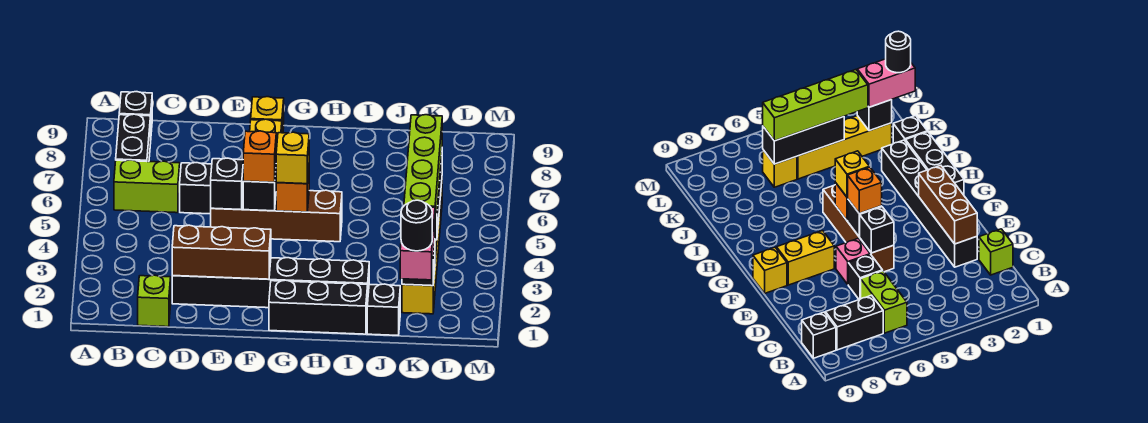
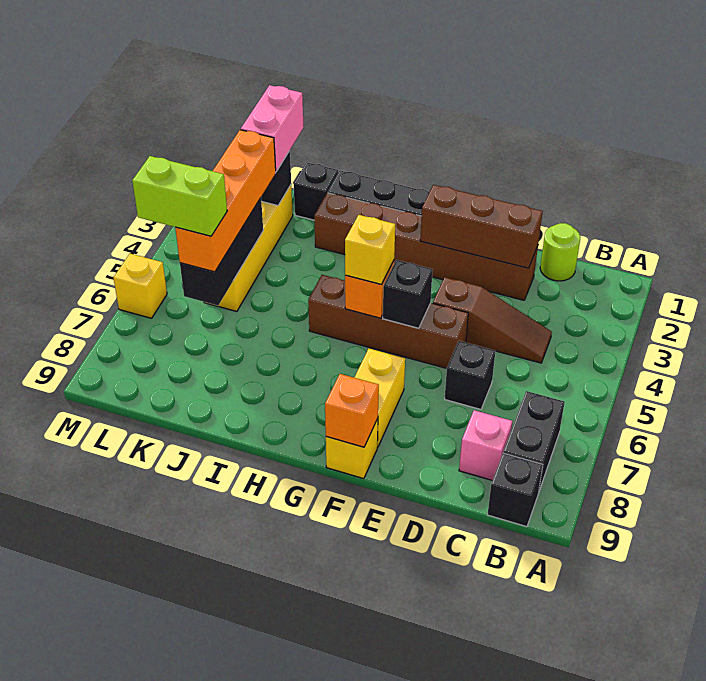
lime 1x2 brick [114,160,180,213] -> lime 1x2 brick moved to [132,156,227,236]
lime 1x1 brick [138,275,171,327] -> lime 1x1 round brick [540,223,581,281]
none -> brown 1x3 slope [433,277,552,363]
black 1x6 brick [172,258,369,308] -> brown 1x6 brick [314,193,538,300]
black 1x1 brick [211,158,244,210] -> none
pink 1x1 brick [836,238,870,284] -> pink 1x1 brick moved to [459,410,513,480]
orange 1x1 brick [243,131,276,182] -> orange 1x1 brick moved to [325,374,379,447]
black 1x1 round brick [401,200,432,251] -> none
lime 1x4 brick [404,115,442,230] -> orange 1x4 brick [175,130,276,272]
yellow 1x1 brick [763,150,797,187] -> yellow 1x1 brick moved to [113,254,167,318]

